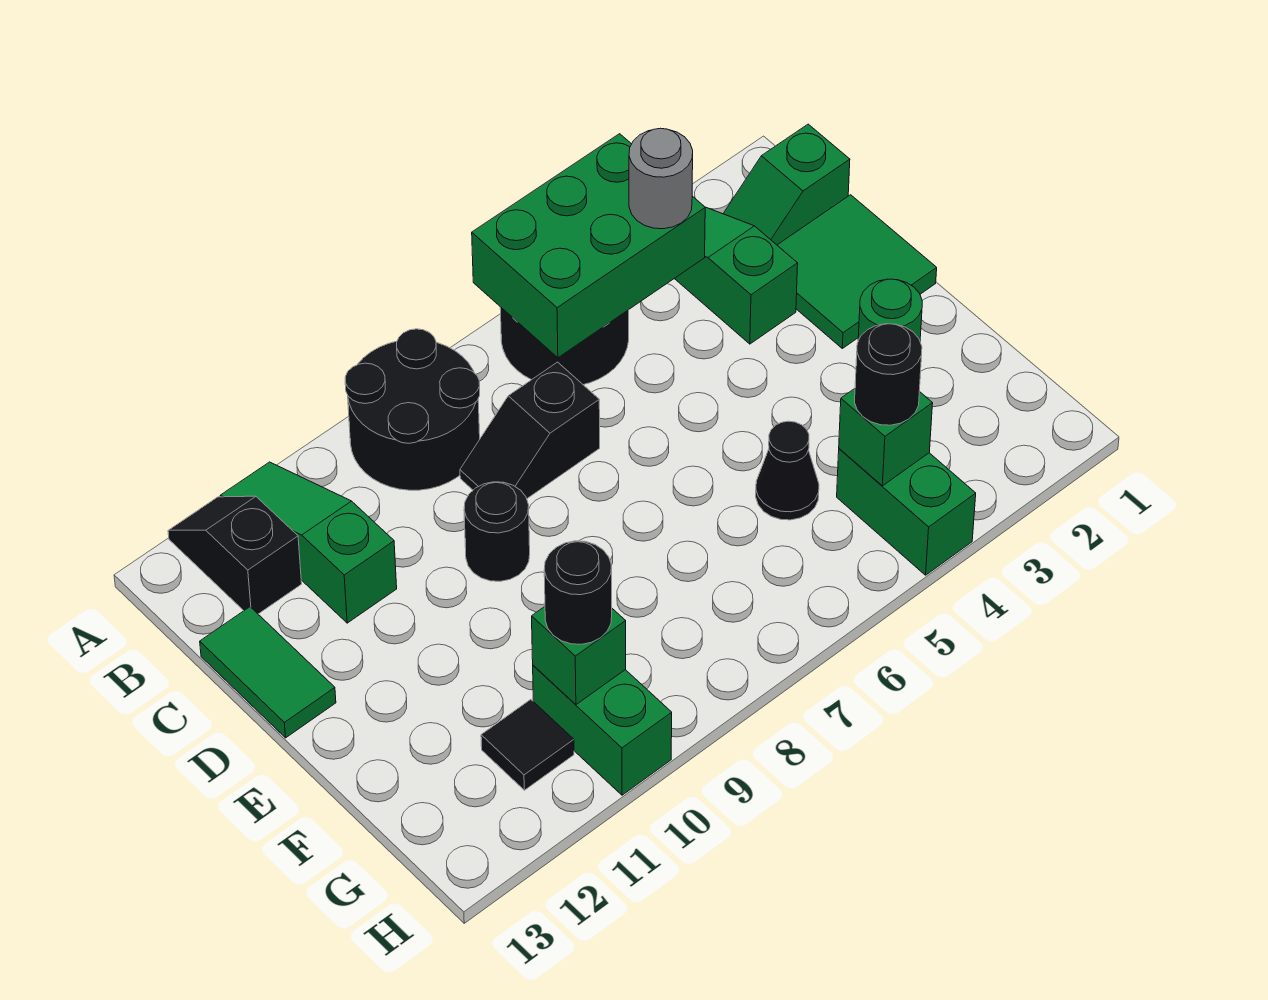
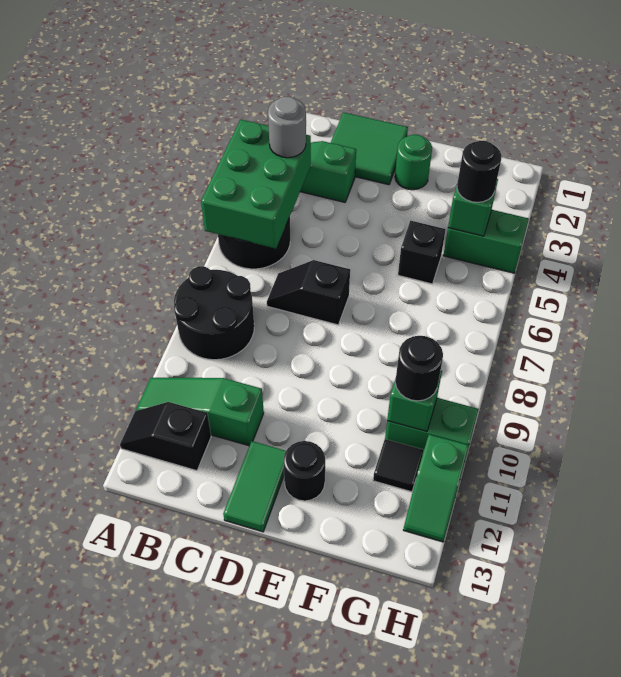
green 1x2 slope [723,124,850,245] -> green 1x2 slope moved to [403,434,469,542]
black 1x2 slope [460,362,600,498] -> black 1x2 slope turned to [267,260,350,325]
green 1x2 tile [200,607,336,738] -> green 1x2 tile turned to [223,441,286,532]
black 1x1 round brick [464,482,530,581] -> black 1x1 round brick moved to [284,441,325,501]
black 1x1 cone [756,421,819,520] -> black 1x1 brick [398,221,446,284]

